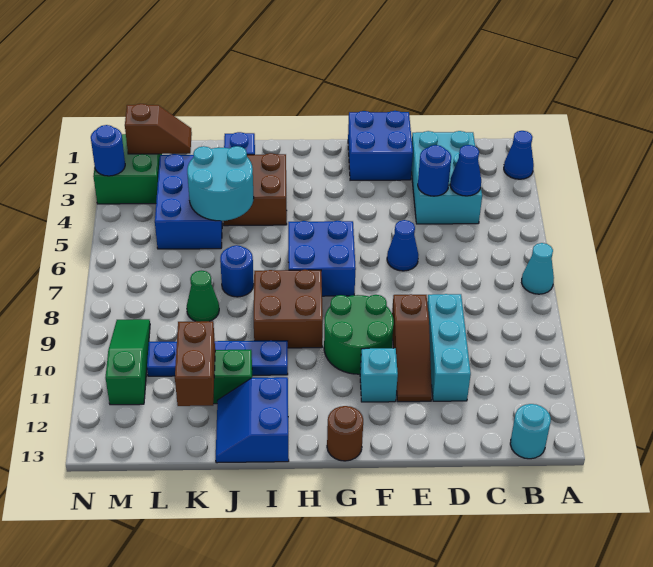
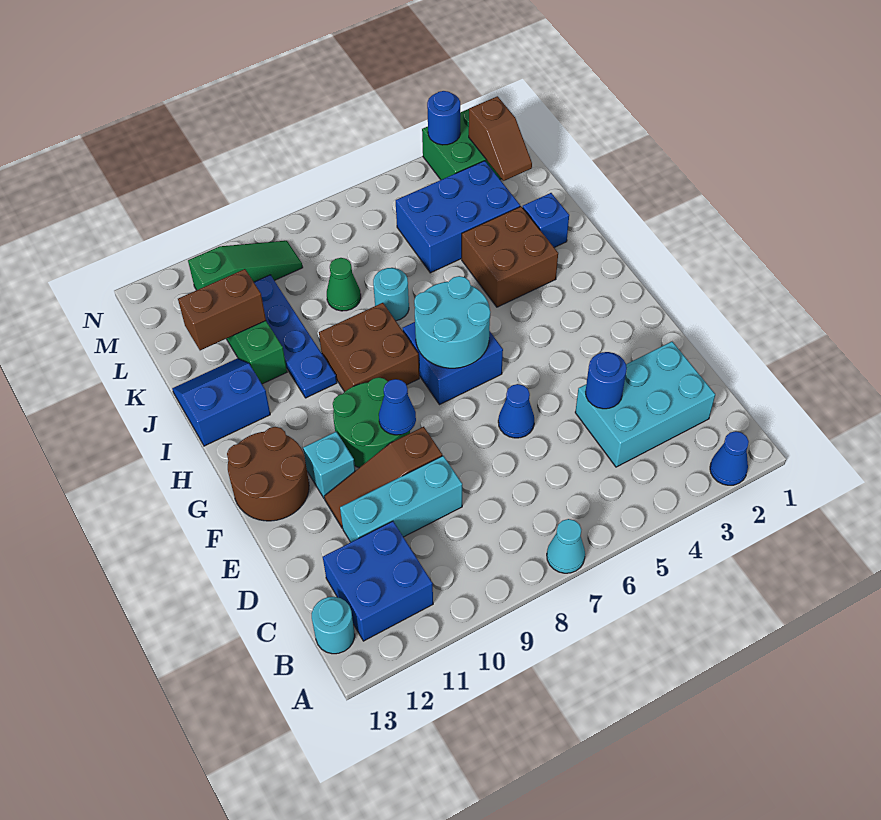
blue 1x1 cone [450,145,481,196] -> blue 1x1 cone moved to [379,379,416,435]
blue 2x2 brick [348,111,413,180] -> blue 2x2 brick moved to [323,521,433,641]
brown 1x1 round brick [327,406,363,461] -> brown 2x2 round brick [227,427,309,521]
cyan 2x2 round brick [187,146,254,221] -> cyan 2x2 round brick moved to [414,276,490,368]
blue 1x1 round brick [220,245,254,297] -> cyan 1x1 round brick [373,268,409,321]

